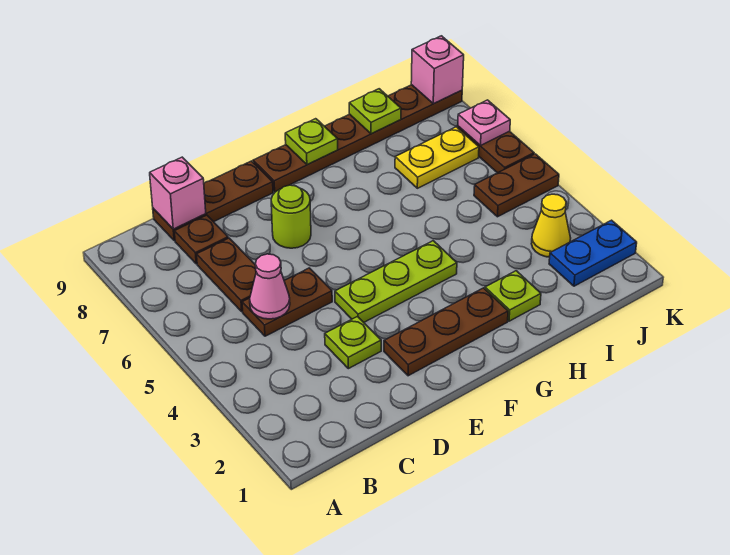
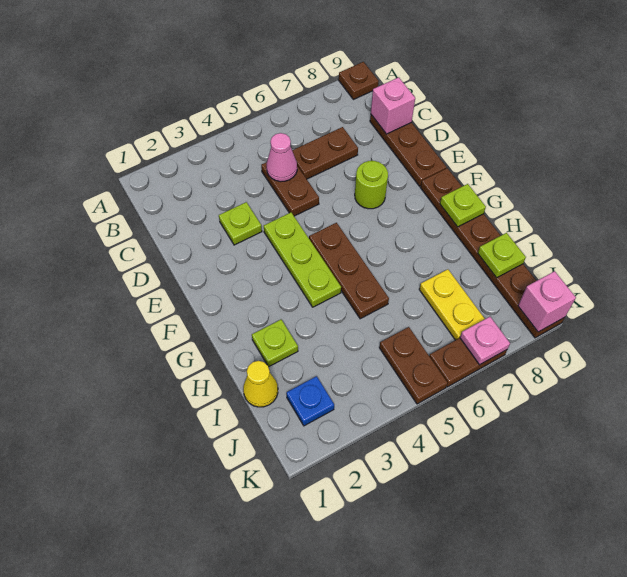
brown 1x1 plate [174,215,228,264] -> brown 1x1 plate moved to [339,62,379,100]
brown 1x3 plate [384,288,508,376] -> brown 1x3 plate moved to [309,223,389,319]
blue 1x2 plate [549,220,637,286] -> blue 1x1 plate [286,376,334,426]
yellow 1x1 cone [531,194,571,257] -> yellow 1x1 cone moved to [243,361,278,407]

